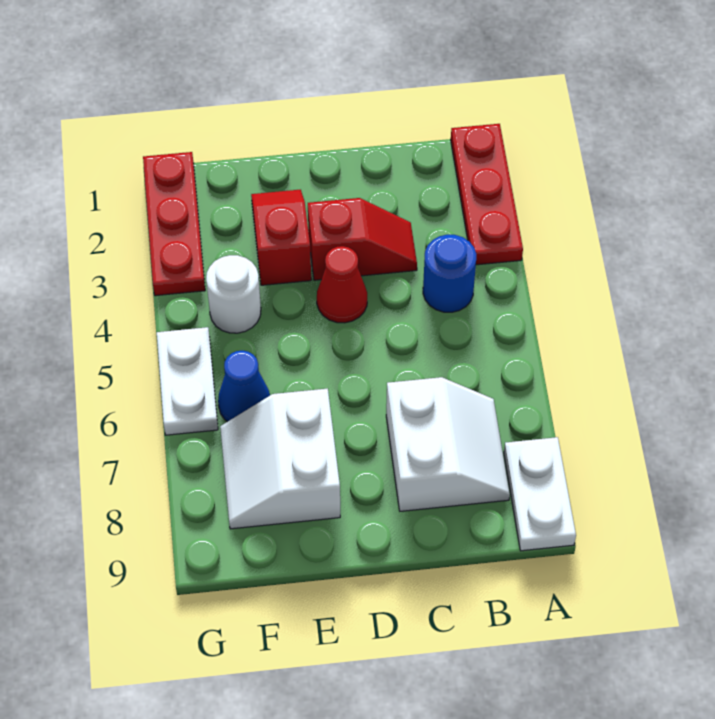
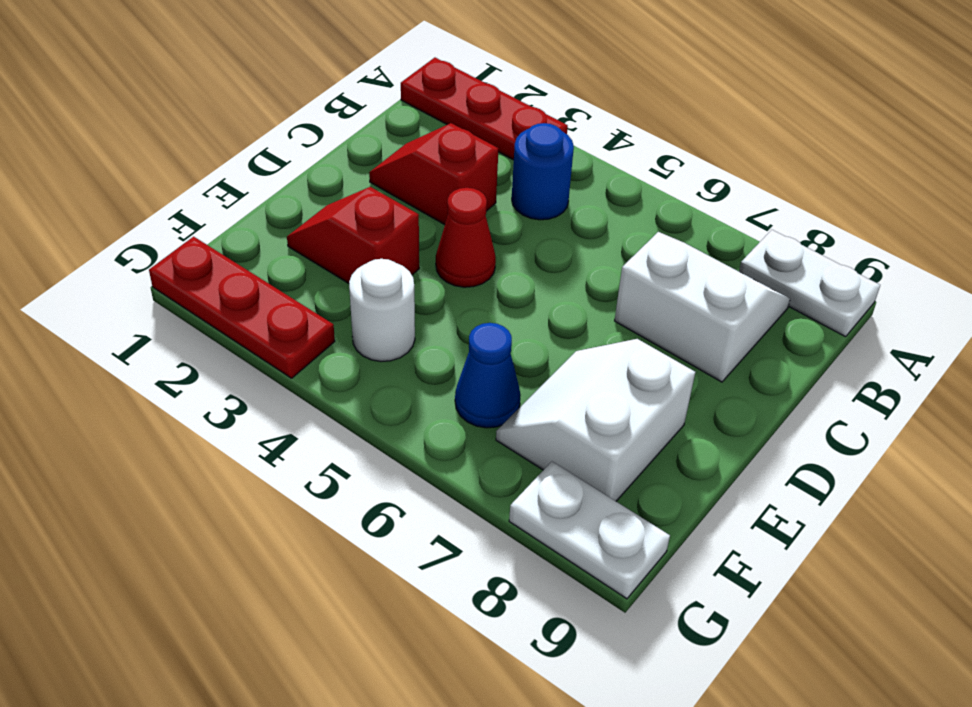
red 1x2 slope [308,198,417,280] -> red 1x2 slope turned to [369,123,499,225]
white 2x2 slope [220,389,340,529] -> white 2x2 slope turned to [496,339,695,501]
white 1x2 plate [157,327,218,435] -> white 1x2 plate moved to [509,462,670,599]

